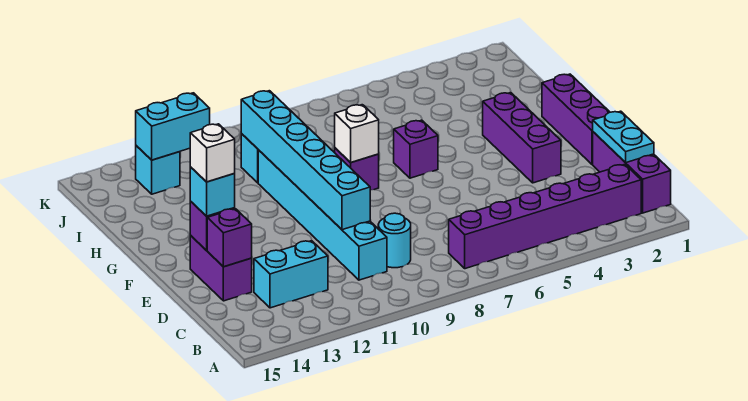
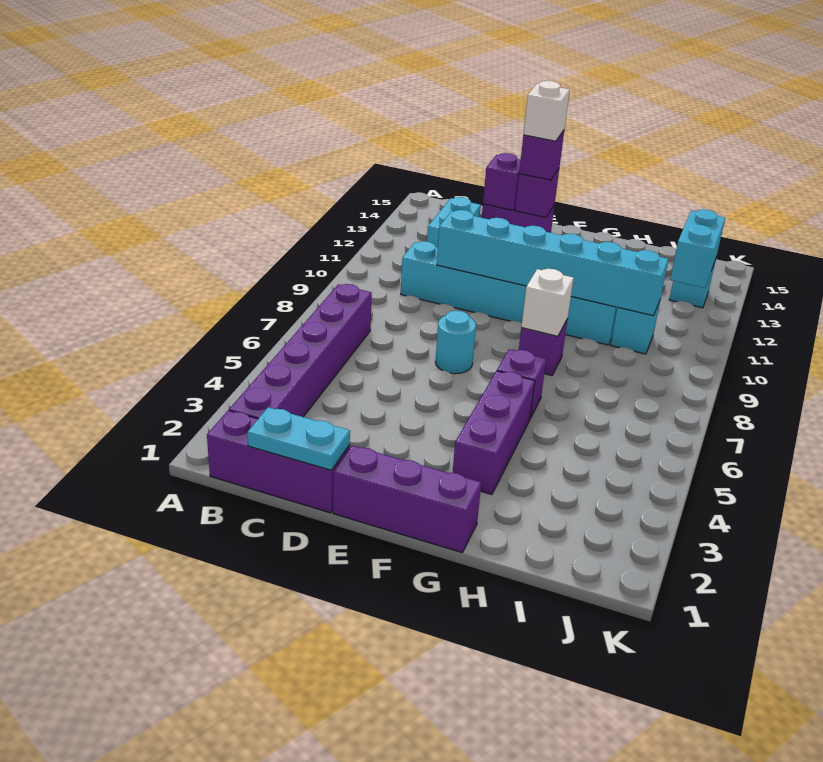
cyan 1x1 round brick [378,213,411,268] -> cyan 1x1 round brick moved to [436,311,476,374]
purple 1x3 brick [483,93,561,183] -> purple 1x3 brick turned to [453,371,535,495]
cyan 1x1 brick [190,167,235,216] -> purple 1x1 brick [519,131,564,180]

